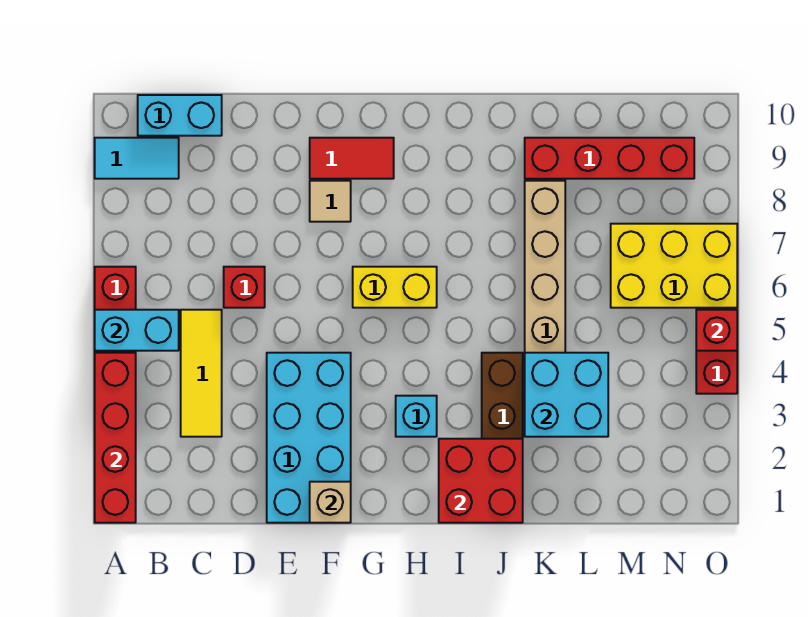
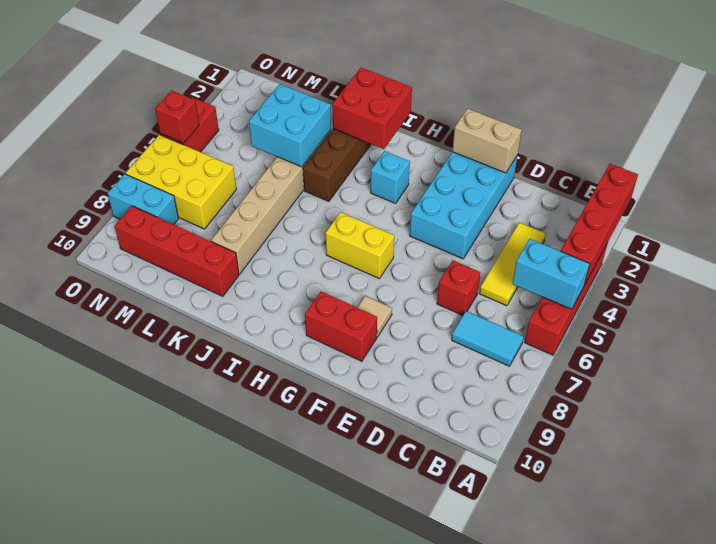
cyan 1x2 tile [95,138,179,179] -> cyan 1x2 tile moved to [452,311,524,366]
cyan 1x2 brick [138,95,222,136] -> cyan 1x2 brick moved to [108,174,178,225]
tan 1x1 brick [310,482,351,523] -> tan 1x2 brick [452,109,522,173]
red 1x2 tile [310,138,394,179] -> red 1x2 brick [305,292,377,361]

